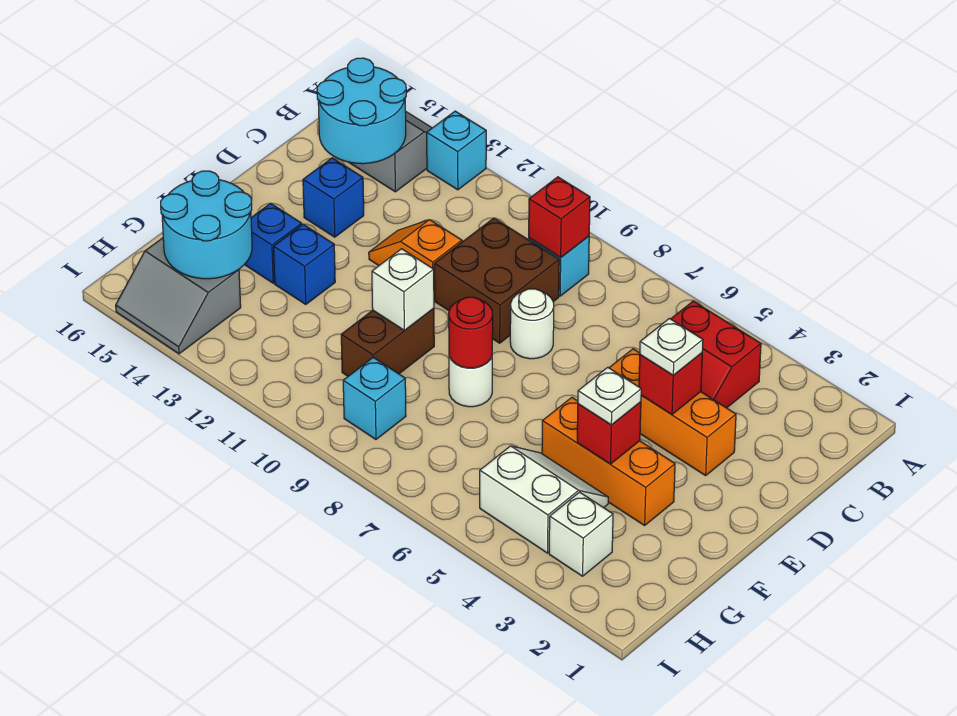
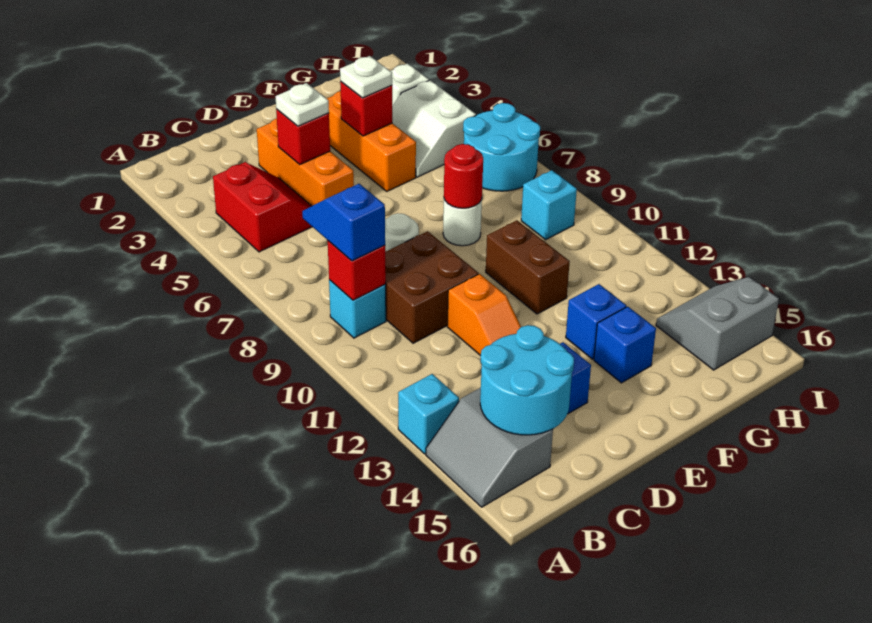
none -> blue 1x2 slope [302,184,385,261]
brown 1x2 brick [341,308,434,376] -> brown 1x2 brick turned to [486,220,570,314]
white 1x1 brick [372,249,434,331] -> none
cyan 2x2 round brick [161,171,252,279] -> cyan 2x2 round brick moved to [463,103,540,191]
grey 2x2 slope [116,238,241,354] -> grey 2x2 slope turned to [656,277,779,370]

